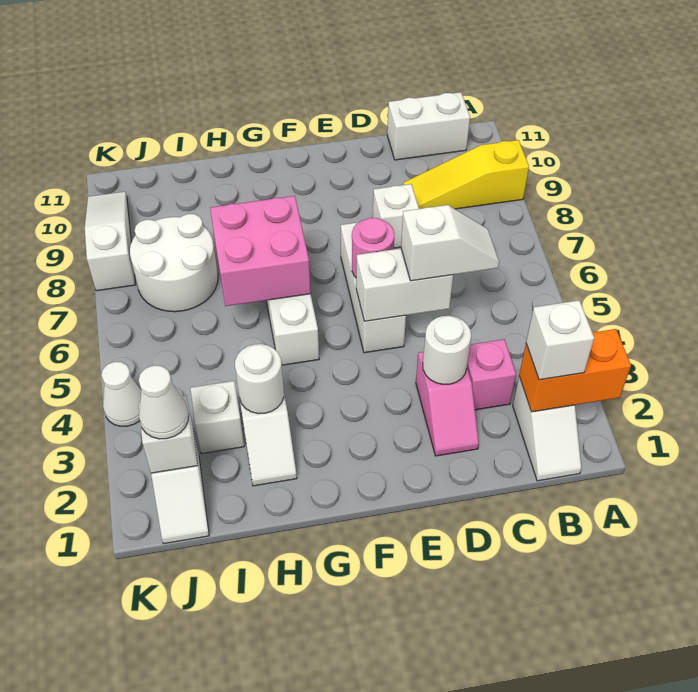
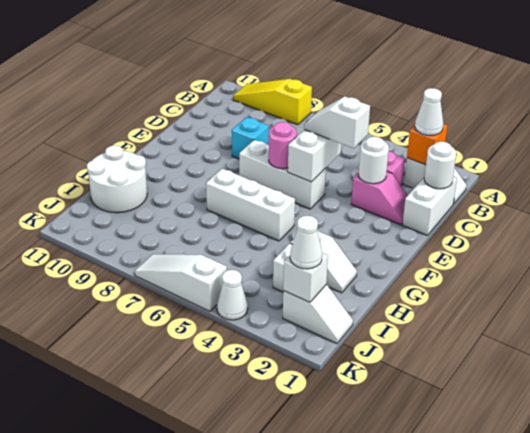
orange 1x2 brick [519,329,631,412] -> orange 1x1 brick [407,124,447,165]
yellow 1x3 slope [403,140,529,209] -> yellow 1x3 slope turned to [233,79,312,125]
white 1x1 brick [526,300,594,380] -> white 1x1 cone [415,88,443,136]
white 1x2 brick [387,92,470,160] -> white 1x2 brick moved to [403,177,457,235]
white 1x2 slope [401,205,499,281] -> white 1x2 slope turned to [304,97,370,148]
white 1x1 brick [373,184,419,248] -> cyan 1x1 brick [232,117,269,159]
pink 2x2 brick [210,196,311,306] -> none
white 1x1 round brick [235,344,284,414] -> white 1x1 round brick moved to [424,142,456,189]
white 2x2 round brick [130,214,218,312] -> white 2x2 round brick moved to [87,145,147,213]
white 1x3 slope [85,192,135,291] -> white 1x3 slope moved to [135,254,227,311]

